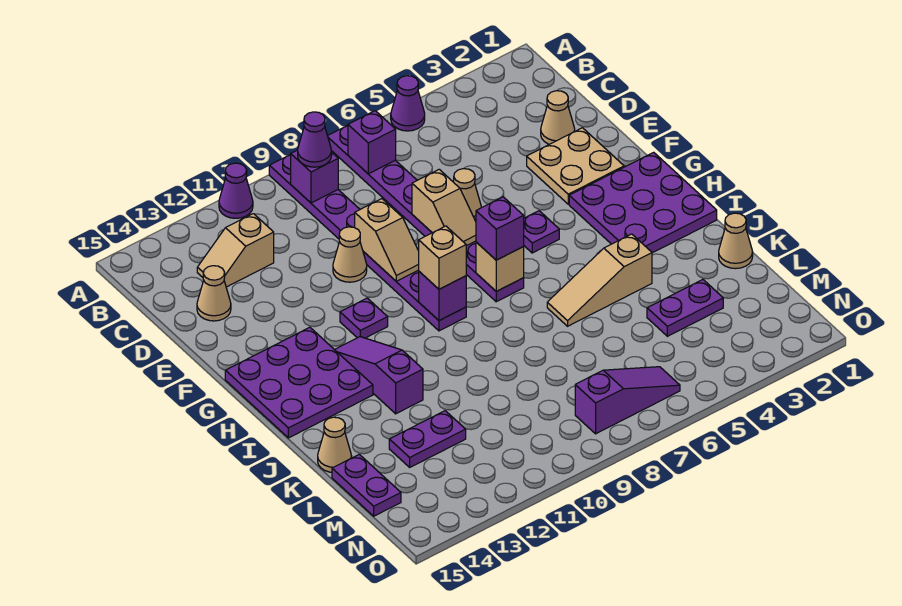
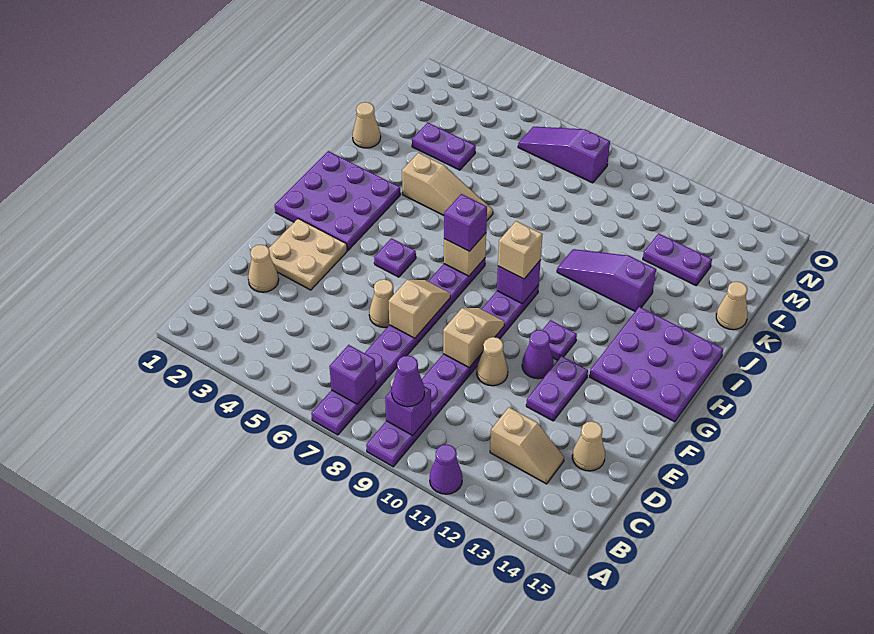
purple 1x1 cone [391,76,425,131] -> purple 1x1 cone moved to [522,330,553,379]
purple 1x3 slope [335,337,423,414] -> purple 1x3 slope turned to [557,249,656,311]
purple 1x2 plate [332,454,401,516] -> purple 1x2 plate moved to [526,356,588,421]

